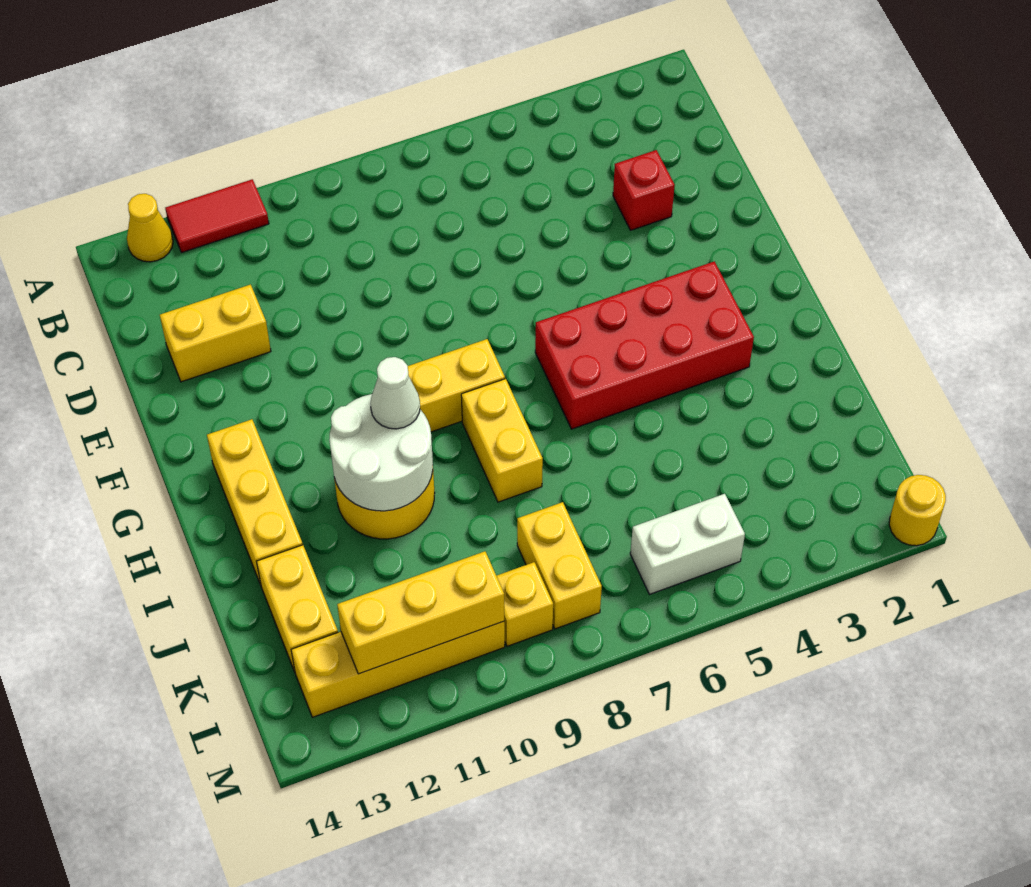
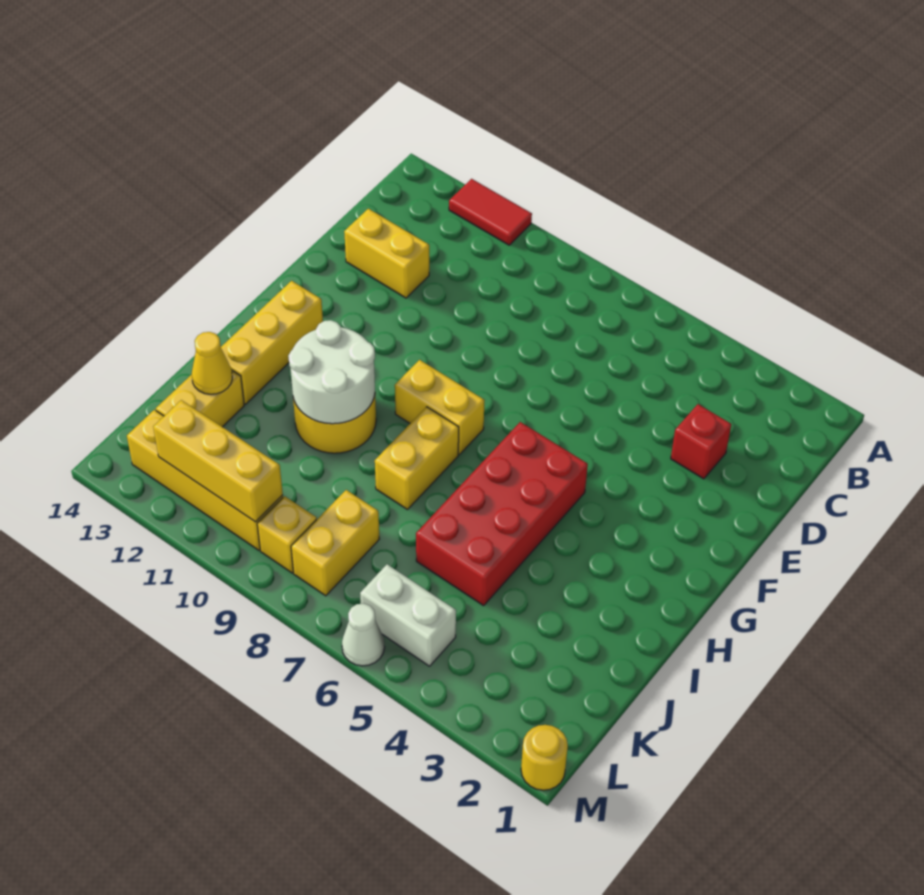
yellow 1x1 cone [127,194,173,262] -> yellow 1x1 cone moved to [192,332,232,394]
red 2x4 brick [535,261,754,429] -> red 2x4 brick turned to [416,422,588,606]
white 1x1 cone [370,357,420,429] -> white 1x1 cone moved to [342,604,385,666]

